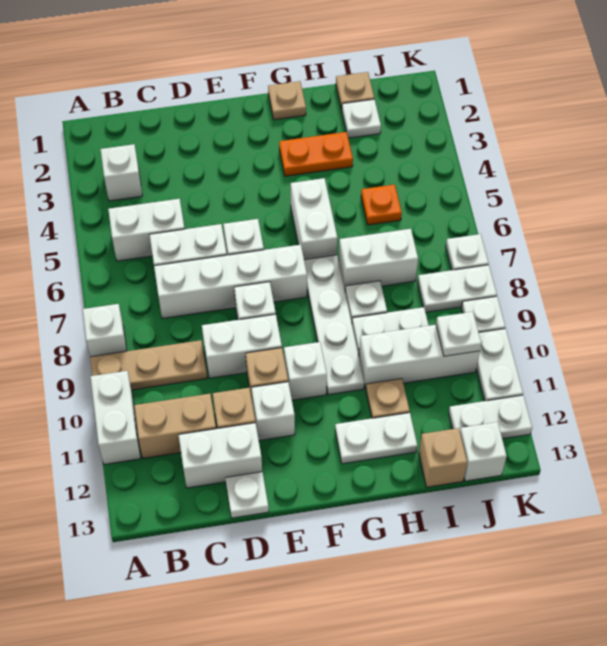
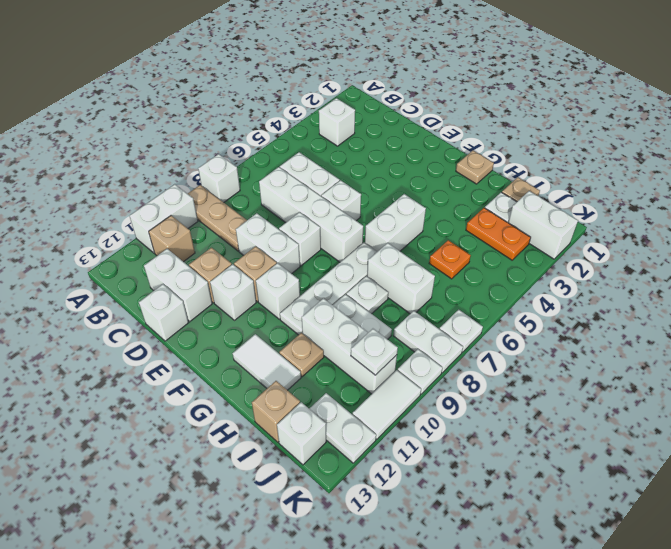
white 1x2 brick [108,199,185,261] -> white 1x2 brick moved to [508,191,578,259]
tan 1x2 brick [134,394,216,458] -> tan 1x1 brick [149,216,195,262]
white 1x1 plate [225,472,269,518] -> white 1x1 brick [139,284,189,341]
orange 1x2 plate [279,132,353,176] -> orange 1x2 plate moved to [466,208,531,260]
white 1x2 plate [335,413,417,464] -> white 1x2 tile [233,334,301,390]
white 1x2 plate [476,329,523,401] -> white 1x2 tile [352,370,421,439]

